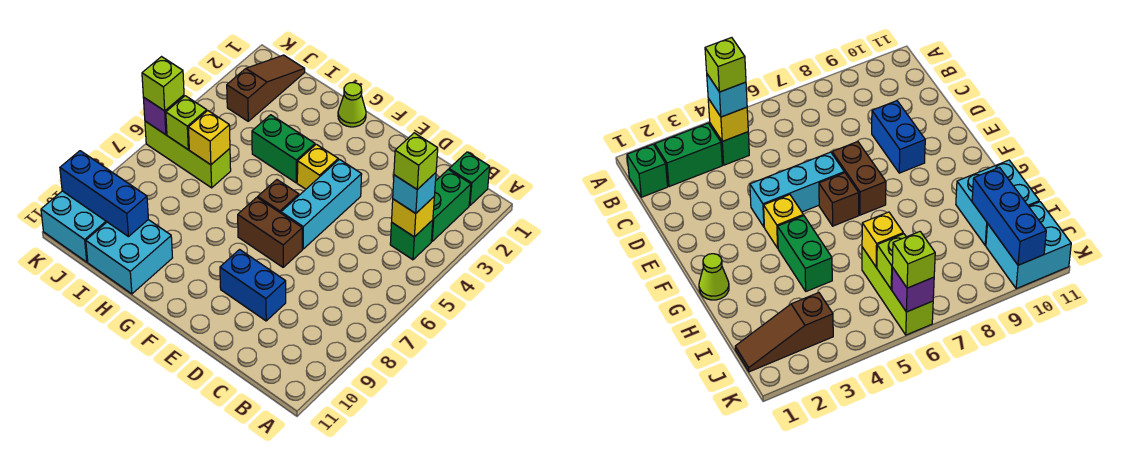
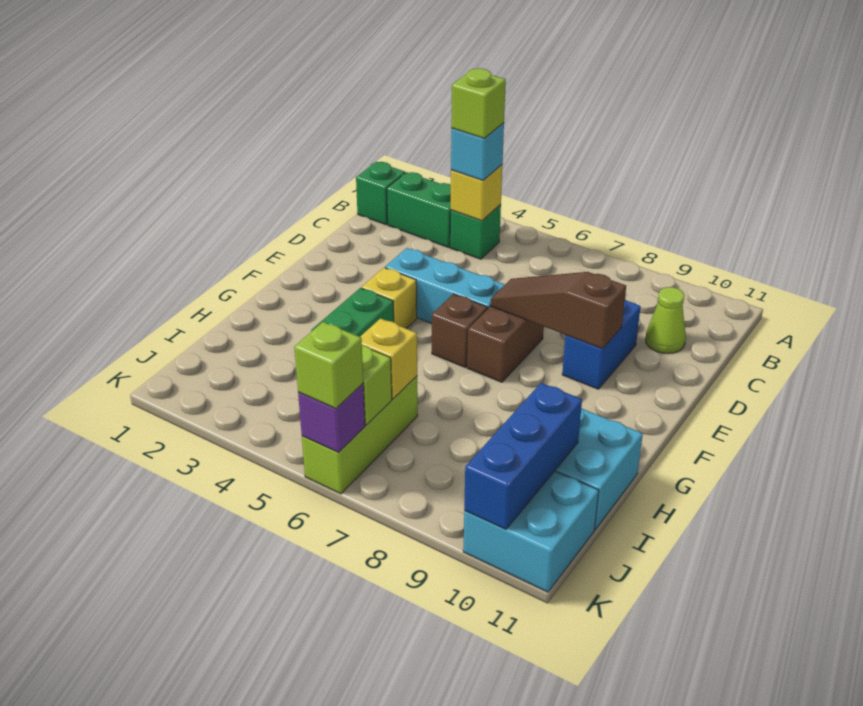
lime 1x1 cone [338,83,366,127] -> lime 1x1 cone moved to [646,287,686,354]
brown 1x3 slope [227,55,305,121] -> brown 1x3 slope moved to [490,272,626,349]

